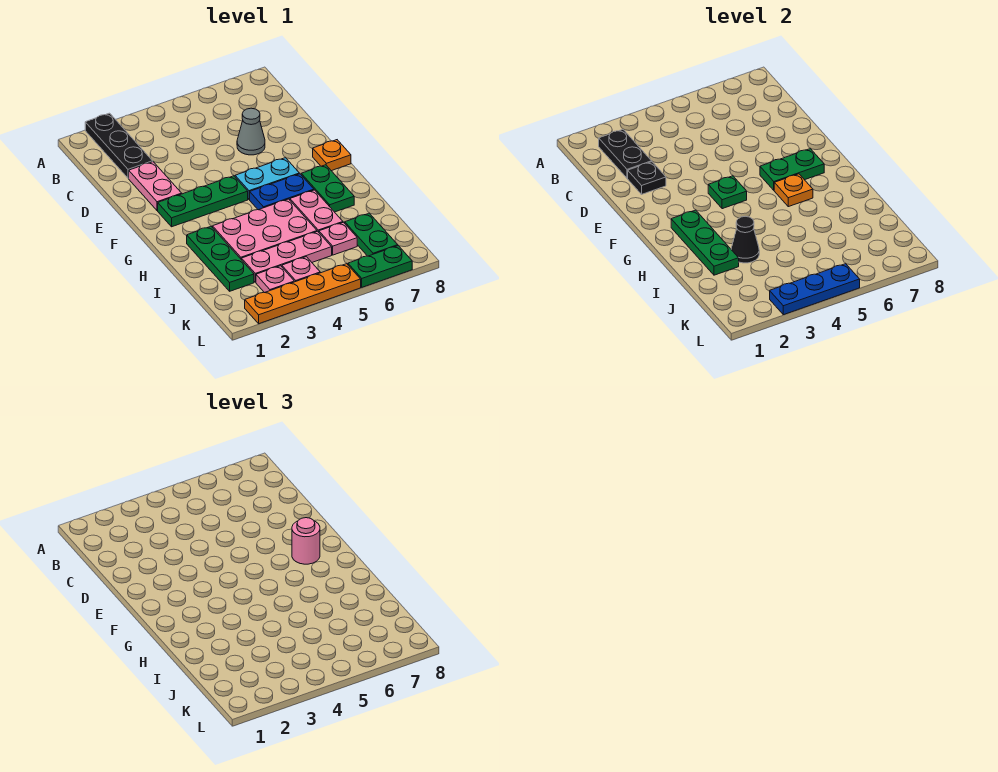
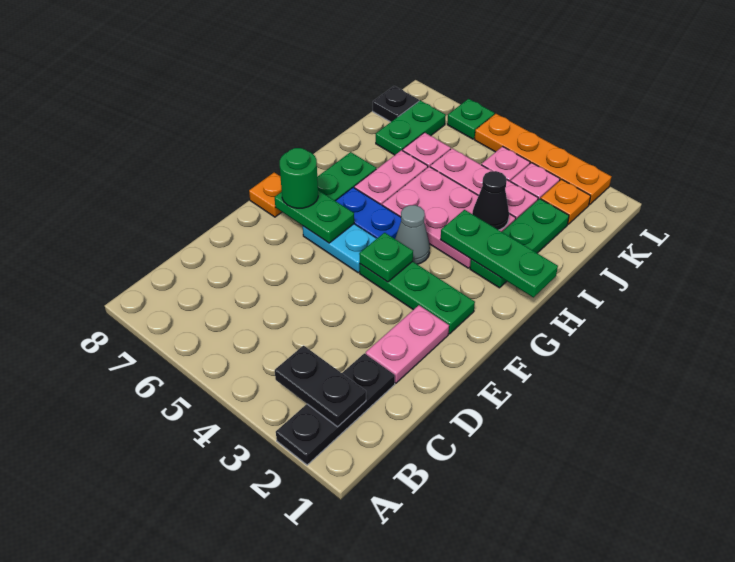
black 1x2 plate [599,130,652,178] -> black 1x2 plate turned to [275,346,366,427]
black 1x1 plate [628,162,666,194] -> black 1x1 plate moved to [373,86,419,122]
grey 1x1 cone [237,108,265,155] -> grey 1x1 cone moved to [395,205,430,264]
pink 1x1 round brick [292,518,320,564] -> green 1x1 round brick [280,148,318,208]
green 1x3 plate [671,210,739,275] -> green 1x3 plate turned to [441,210,558,297]
orange 1x1 plate [774,174,813,207] -> orange 1x1 plate moved to [541,179,591,224]
blue 1x3 plate [770,264,860,315] -> none
green 1x2 plate [348,246,412,287] -> green 1x1 plate [447,99,495,139]

